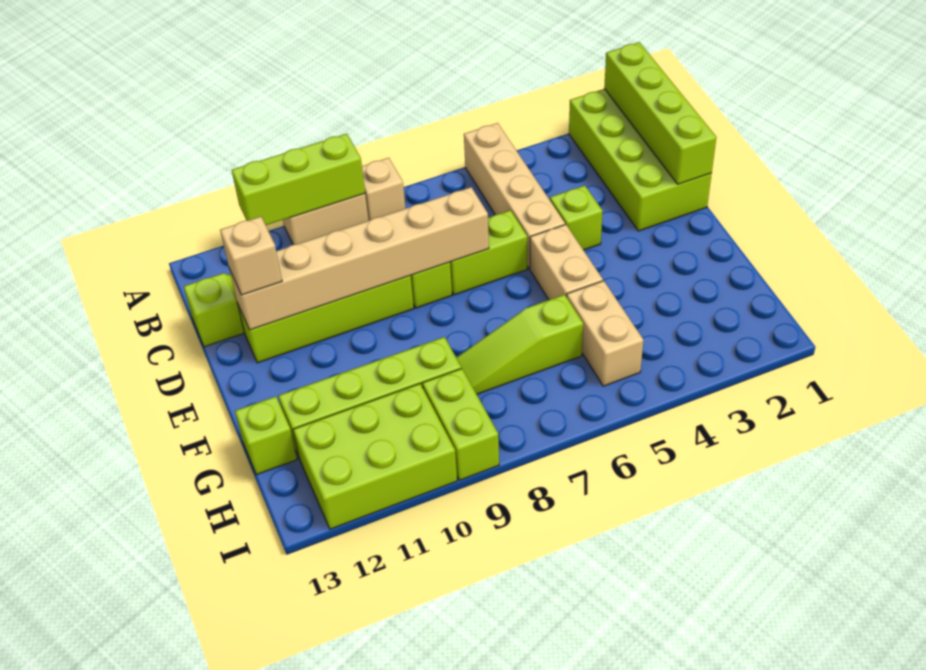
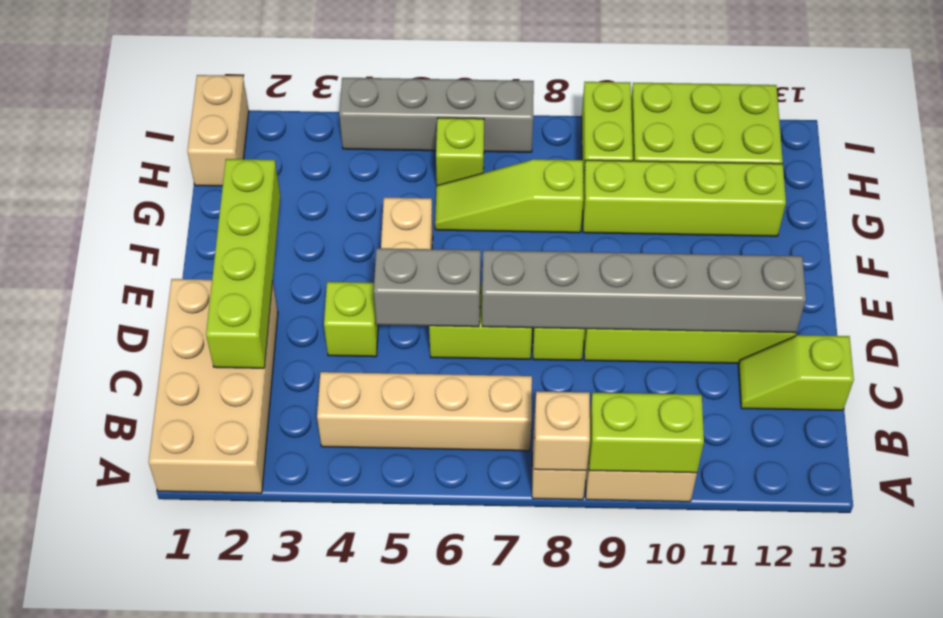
lime 2x4 brick [569,89,712,231] -> tan 2x4 brick [149,279,278,493]
lime 1x4 brick [604,42,717,184] -> lime 1x4 brick moved to [206,159,280,368]
tan 1x4 brick [464,123,565,269] -> tan 1x4 brick turned to [317,372,532,451]
lime 1x3 brick [232,134,365,225] -> lime 1x2 brick [589,393,704,473]
none -> grey 1x2 brick [374,248,481,327]
tan 1x6 brick [229,187,489,330] -> grey 1x6 brick [482,250,806,333]
tan 1x1 brick [220,217,282,295] -> tan 1x1 brick moved to [534,391,590,470]
tan 1x2 brick [567,281,643,386] -> tan 1x2 brick moved to [187,75,249,186]
lime 1x3 slope [456,295,583,394] -> lime 1x3 slope turned to [435,159,583,233]
lime 1x1 brick [235,396,297,475] -> lime 1x1 brick moved to [436,118,484,185]
none -> grey 1x4 brick [339,78,534,152]

